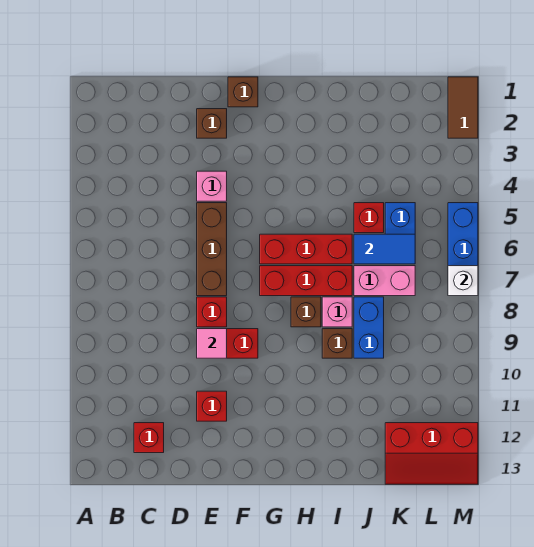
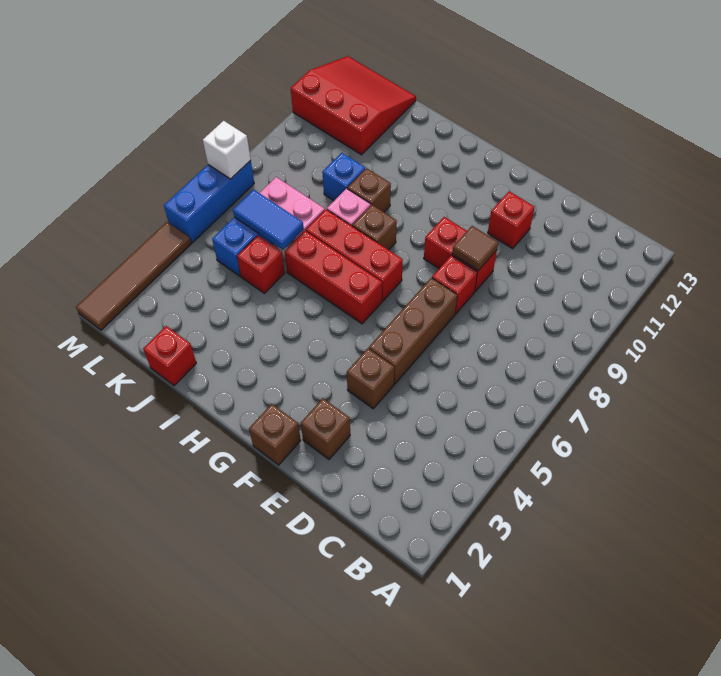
red 1x1 brick [134,423,164,453] -> red 1x1 brick moved to [143,326,196,386]
pink 1x1 brick [197,171,227,201] -> brown 1x1 brick [347,348,394,409]
pink 1x1 tile [197,329,227,358] -> brown 1x1 tile [452,226,498,270]
blue 1x2 brick [354,297,384,358] -> blue 1x1 brick [322,153,365,201]
red 2x3 slope [385,423,478,484] -> red 3x3 slope [291,56,416,155]
brown 1x2 tile [448,77,478,138] -> brown 1x4 tile [76,222,191,330]

